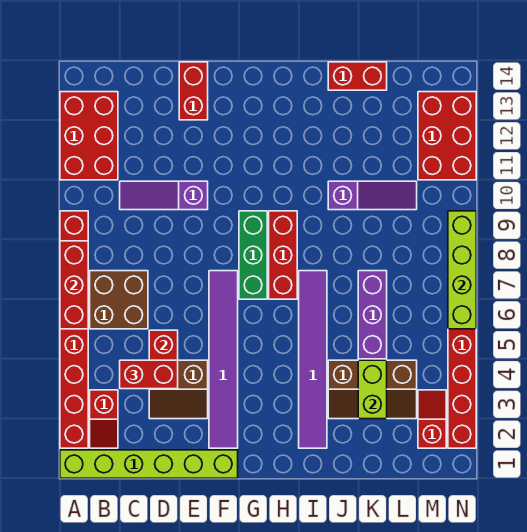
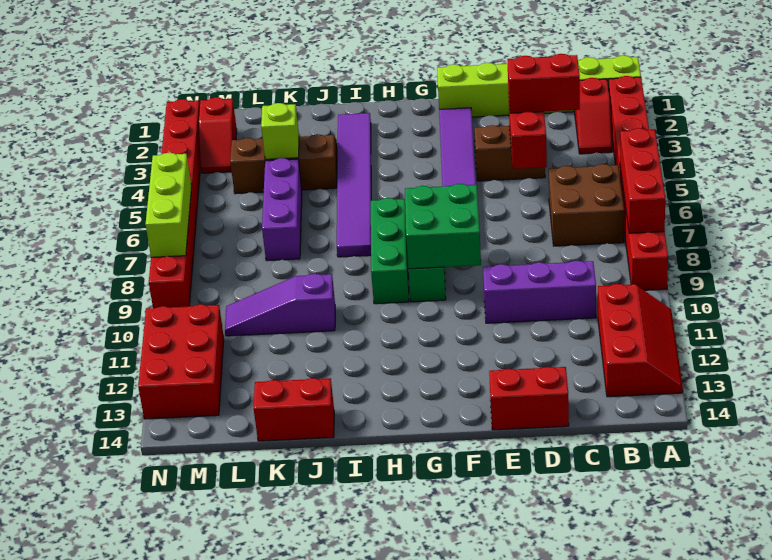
red 2x3 brick [60,92,118,180] -> red 2x3 slope [598,284,683,397]
red 1x2 slope [90,390,118,448] -> red 1x2 slope turned to [575,78,612,154]
purple 1x3 slope [120,181,208,210] -> purple 1x3 brick [483,261,596,323]
red 1x2 brick [179,62,208,120] -> red 1x2 brick turned to [489,367,569,430]
none -> green 2x2 brick [405,184,481,269]
red 1x3 brick [269,211,297,299] -> green 1x3 brick [371,198,409,304]
lime 1x2 brick [358,360,387,419] -> lime 1x1 brick [261,103,299,159]
lime 1x4 brick [448,211,476,329] -> lime 1x3 brick [146,153,192,257]

